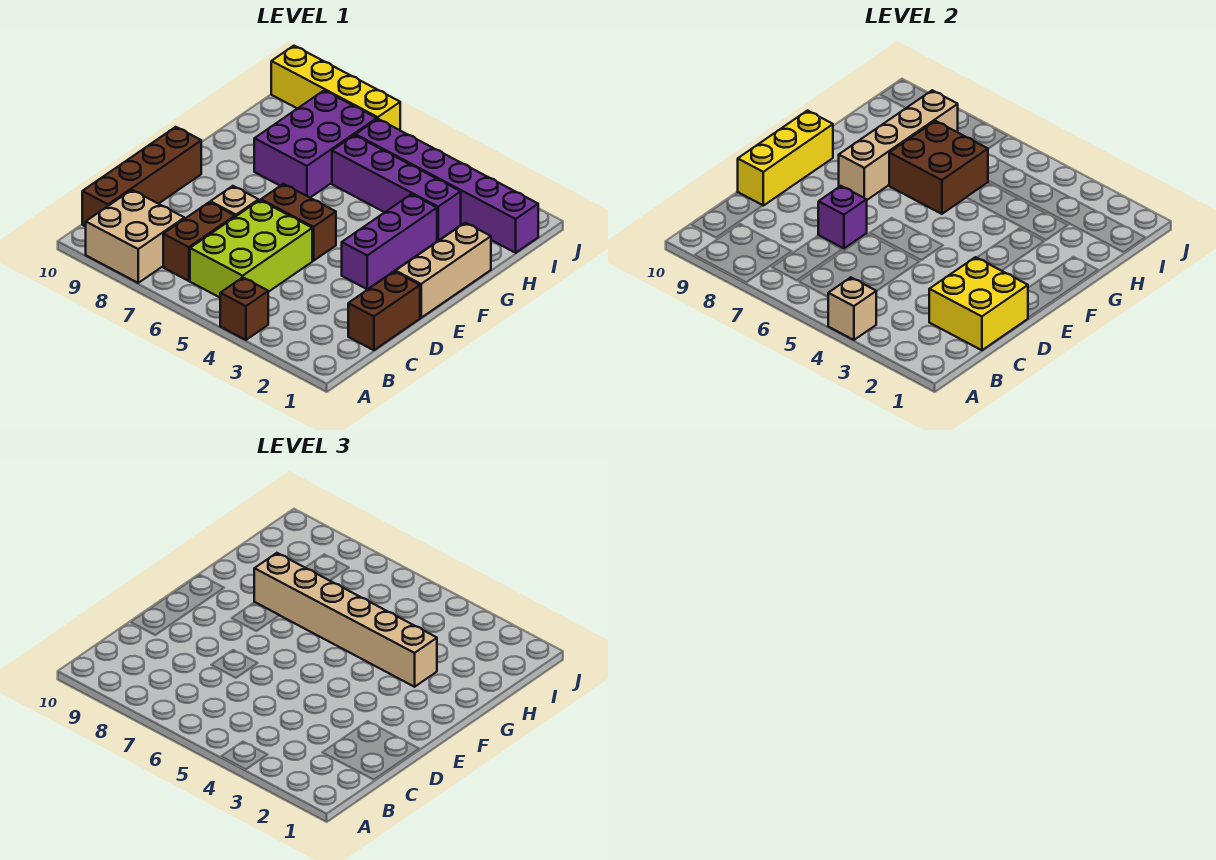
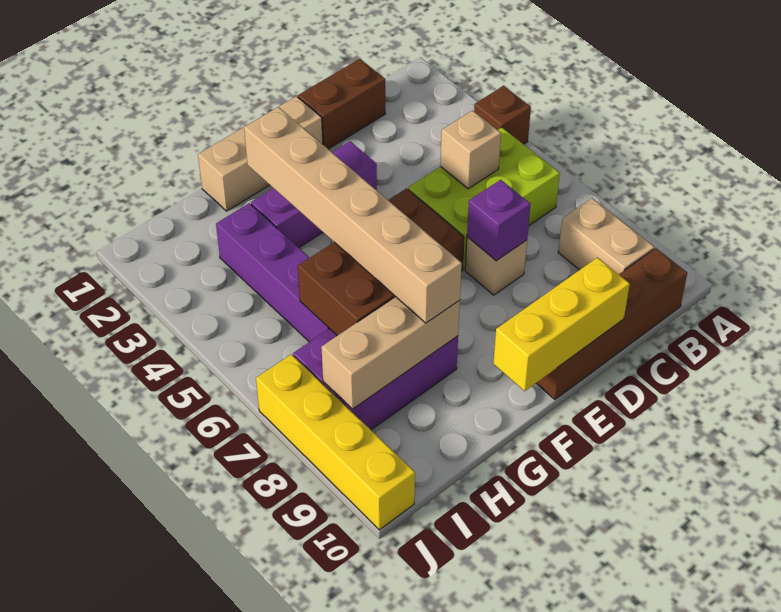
tan 1x1 brick [828,277,876,340] -> tan 1x1 brick moved to [440,111,501,189]
tan 2x2 brick [86,190,184,283] -> tan 1x2 brick [558,198,654,274]
brown 1x2 brick [163,202,235,281] -> none
yellow 2x2 brick [929,257,1028,350] -> none
tan 1x4 brick [839,90,958,200] -> tan 1x3 brick [321,297,460,409]
purple 1x6 brick [356,119,538,253] -> none

